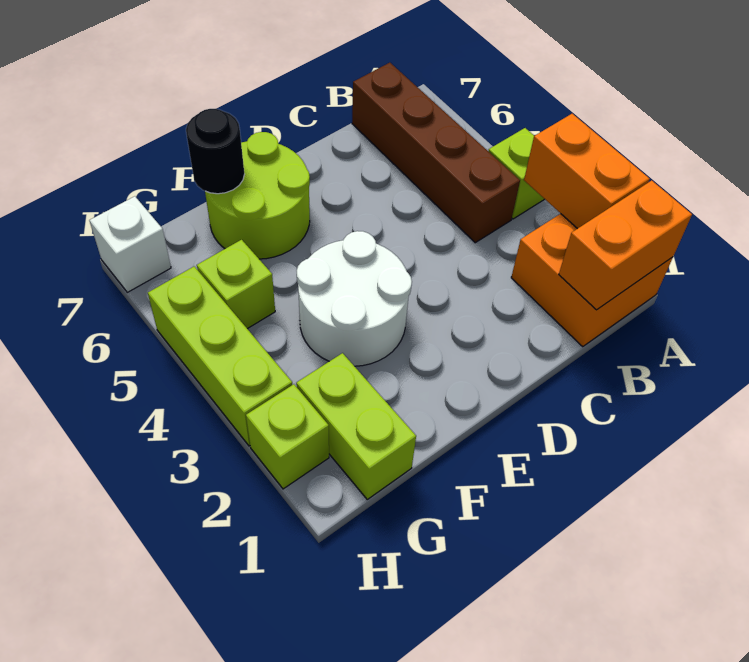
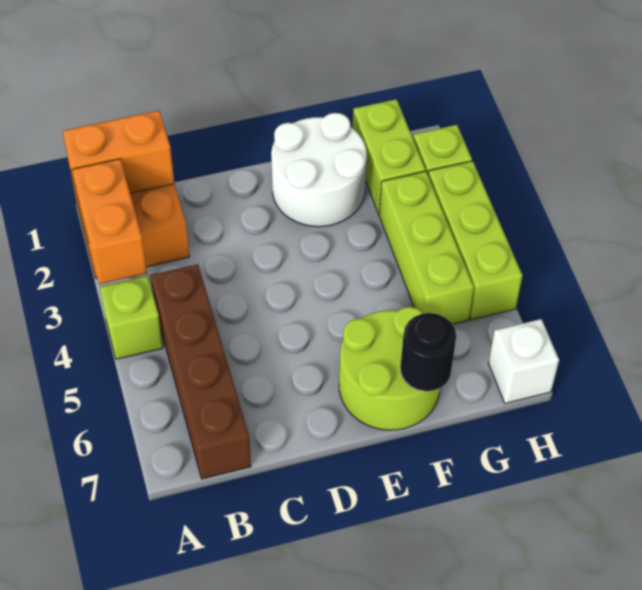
white 2x2 round brick [297,231,412,366] -> white 2x2 round brick moved to [271,113,367,227]
lime 1x1 brick [197,240,275,329] -> lime 1x3 brick [379,171,474,324]

